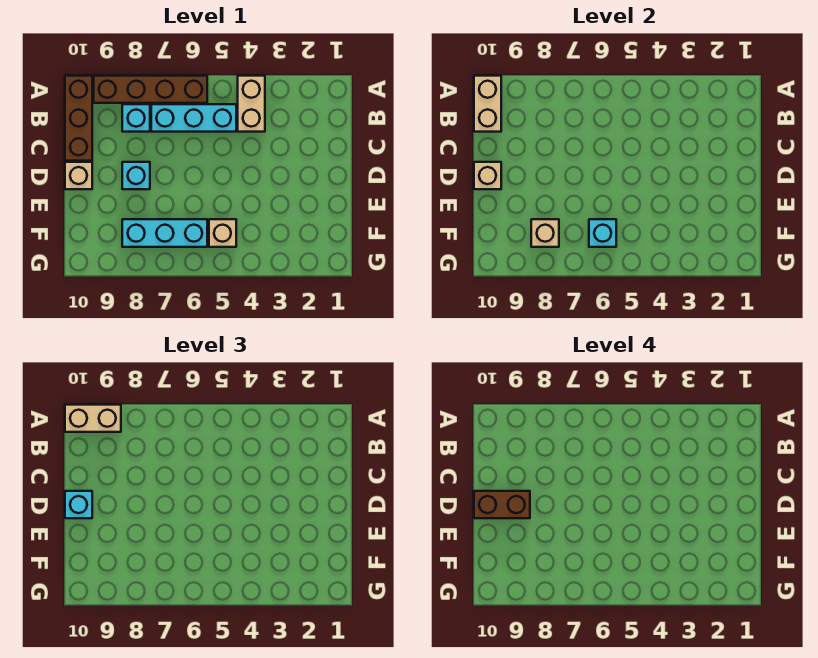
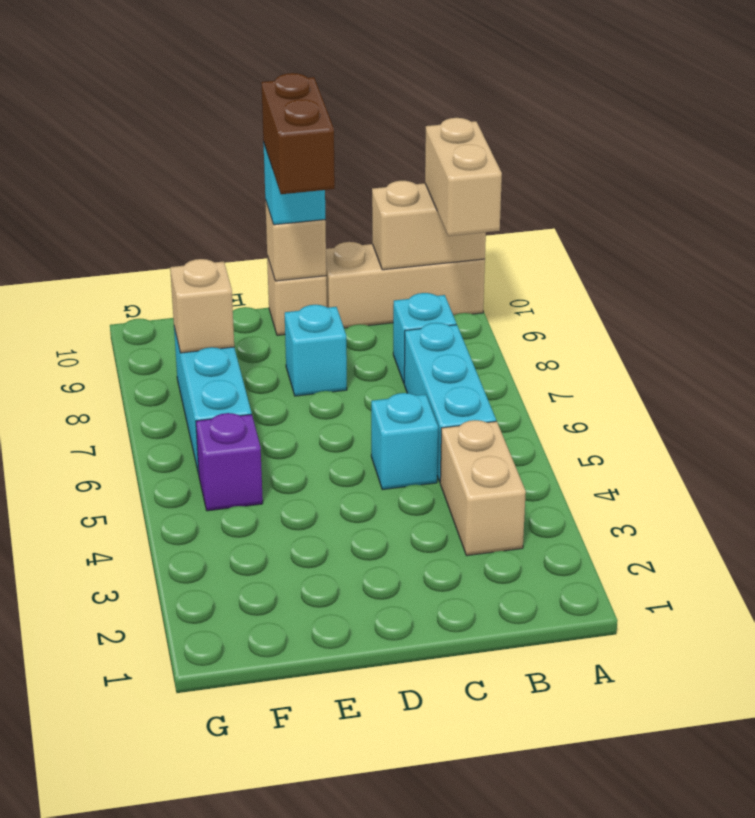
tan 1x2 brick [238,76,265,132] -> tan 1x2 brick turned to [440,420,526,556]
brown 1x4 brick [94,76,207,103] -> none
brown 1x3 brick [65,76,92,161] -> tan 1x3 brick [326,242,485,328]
tan 1x1 brick [209,219,236,247] -> purple 1x1 brick [196,413,263,511]
cyan 1x1 brick [589,219,616,247] -> cyan 1x1 brick moved to [371,393,438,490]

